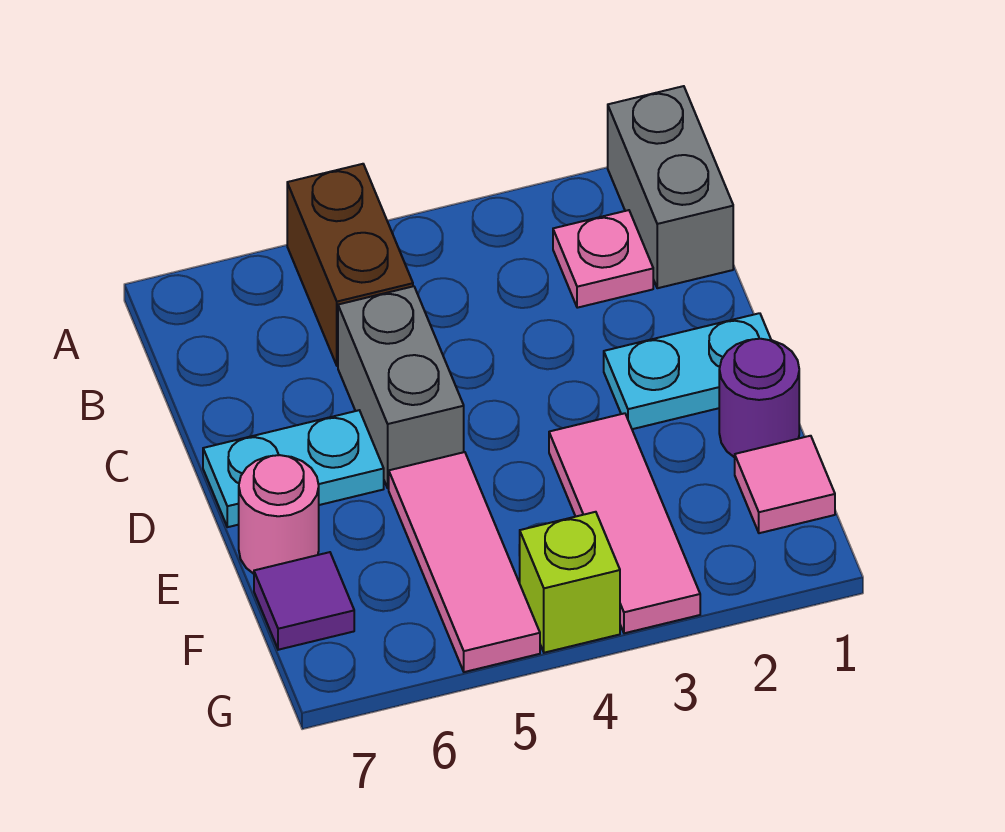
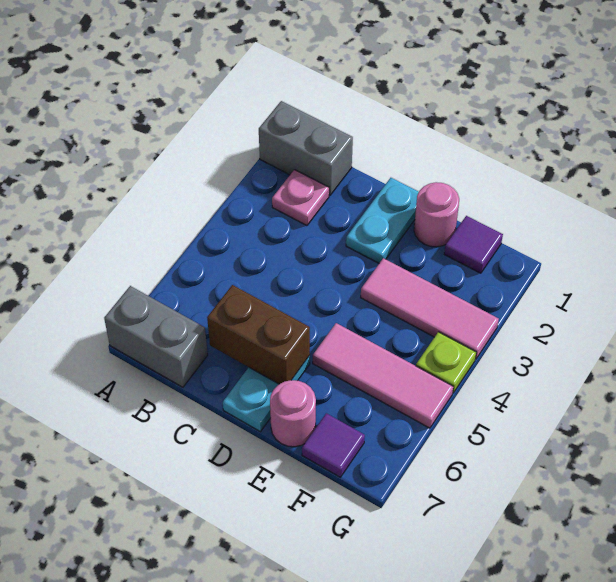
brown 1x2 brick [287,164,413,366] -> brown 1x2 brick moved to [207,285,310,384]
grey 1x2 brick [338,286,464,488] -> grey 1x2 brick moved to [104,286,208,387]
purple 1x1 round brick [719,339,799,457] -> pink 1x1 round brick [414,182,459,247]
pink 1x1 tile [735,436,835,533] -> purple 1x1 tile [444,216,503,273]
lime 1x1 brick [520,512,620,653] -> lime 1x1 plate [416,332,476,393]

